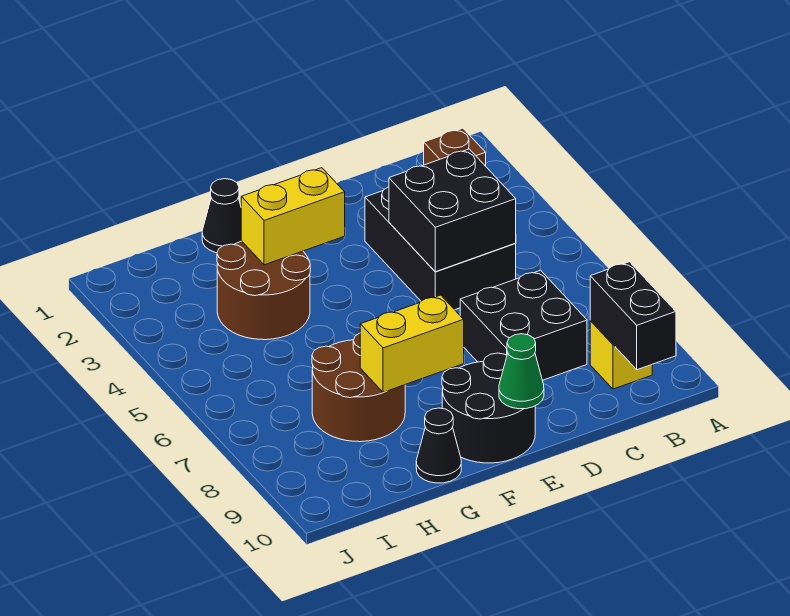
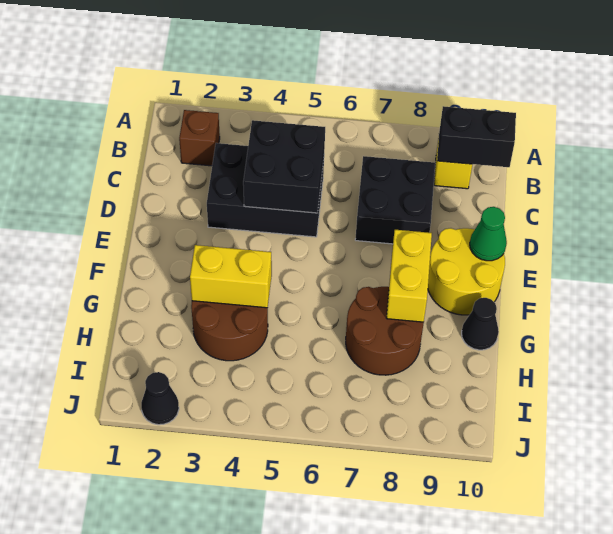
black 2x2 round brick [442,353,535,463] -> yellow 2x2 round brick [428,228,505,315]
yellow 1x2 brick [241,168,345,265] -> yellow 1x2 brick turned to [190,245,272,308]
black 1x1 cone [202,179,241,253] -> black 1x1 cone moved to [141,372,179,425]

